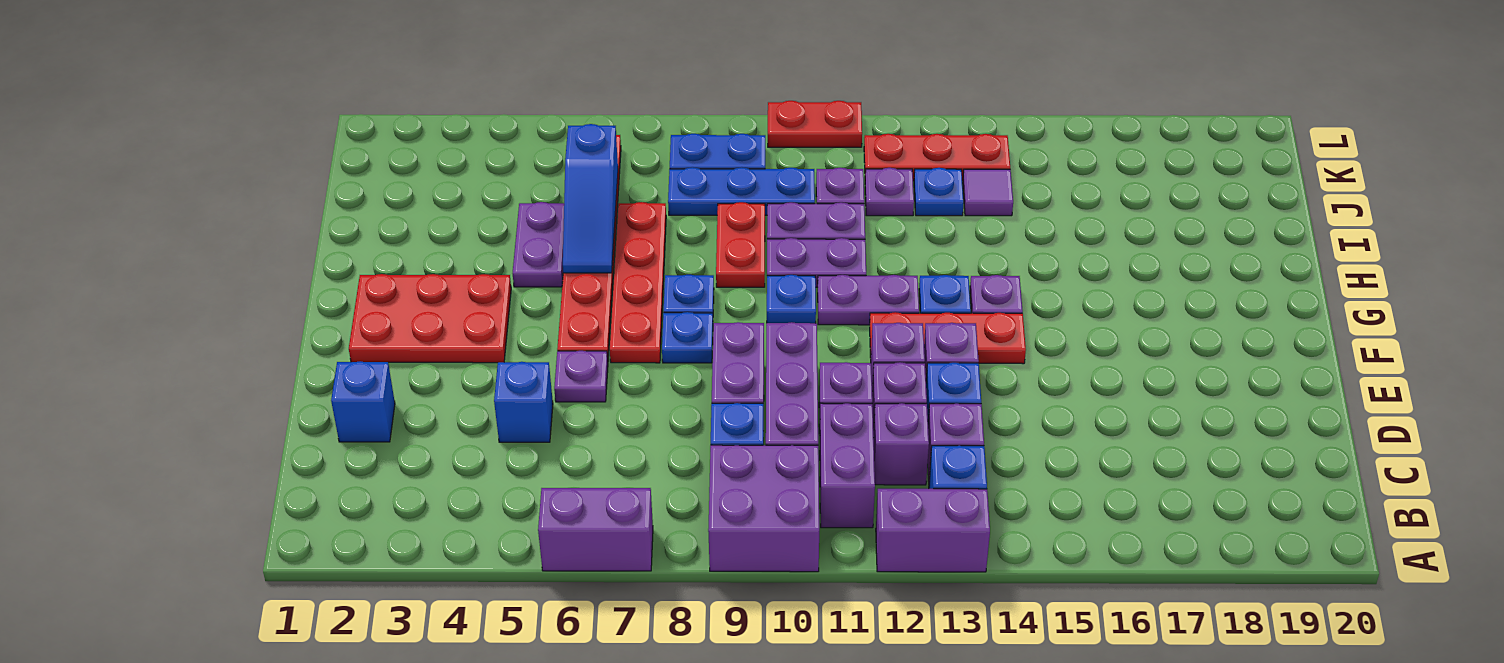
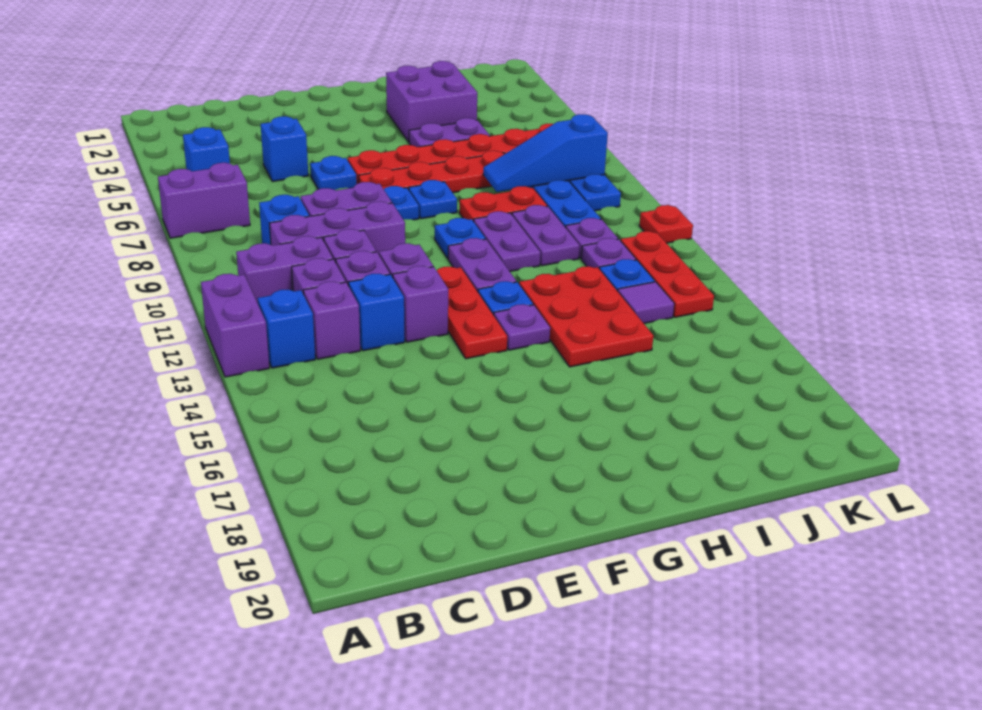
purple 1x2 brick [538,488,653,571] -> purple 1x2 brick turned to [158,163,250,238]
purple 2x2 brick [708,445,819,572] -> purple 2x2 brick moved to [386,61,477,142]
blue 1x1 brick [331,361,395,442] -> blue 1x1 brick moved to [183,127,230,171]
purple 1x1 plate [554,351,608,402] -> blue 1x1 plate [310,156,357,190]
red 2x3 plate [349,274,511,363] -> red 2x3 plate moved to [519,266,653,367]
blue 1x3 slope [563,124,618,273] -> blue 1x3 slope moved to [483,114,608,192]
red 1x2 plate [768,101,862,147] -> red 1x1 plate [639,205,693,243]

